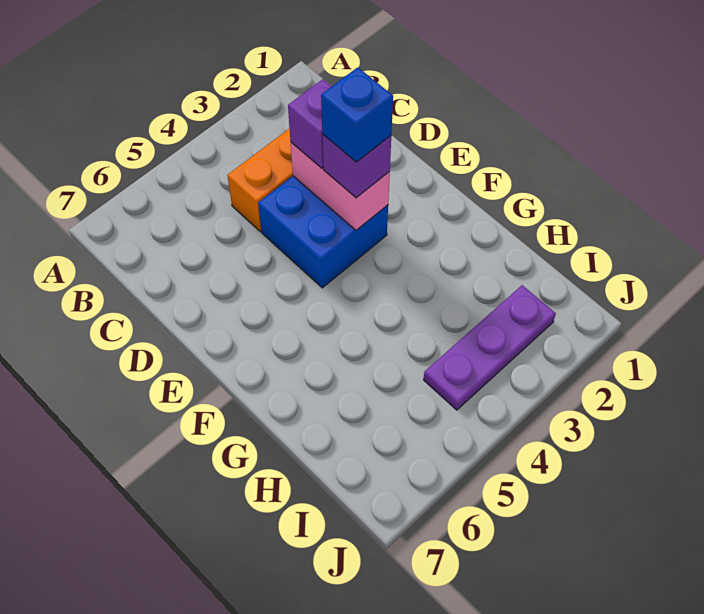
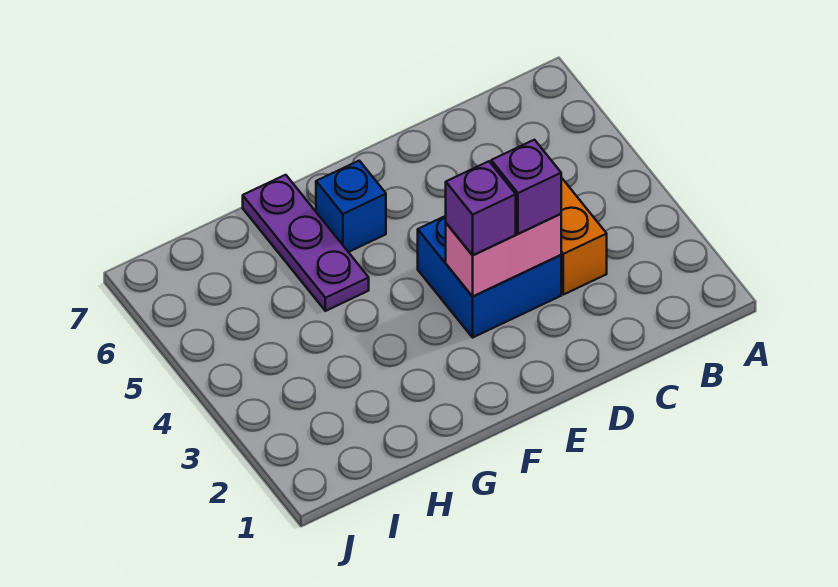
blue 1x1 brick [321,67,393,162] -> blue 1x1 brick moved to [316,161,386,252]
purple 1x3 plate [424,285,556,410] -> purple 1x3 plate moved to [243,175,369,311]

